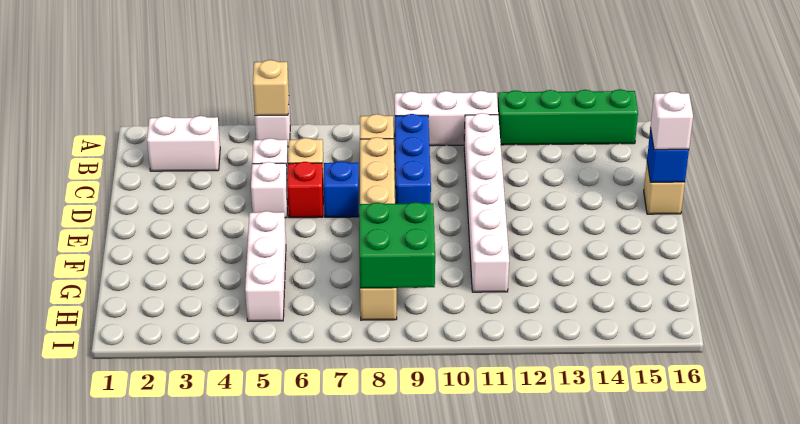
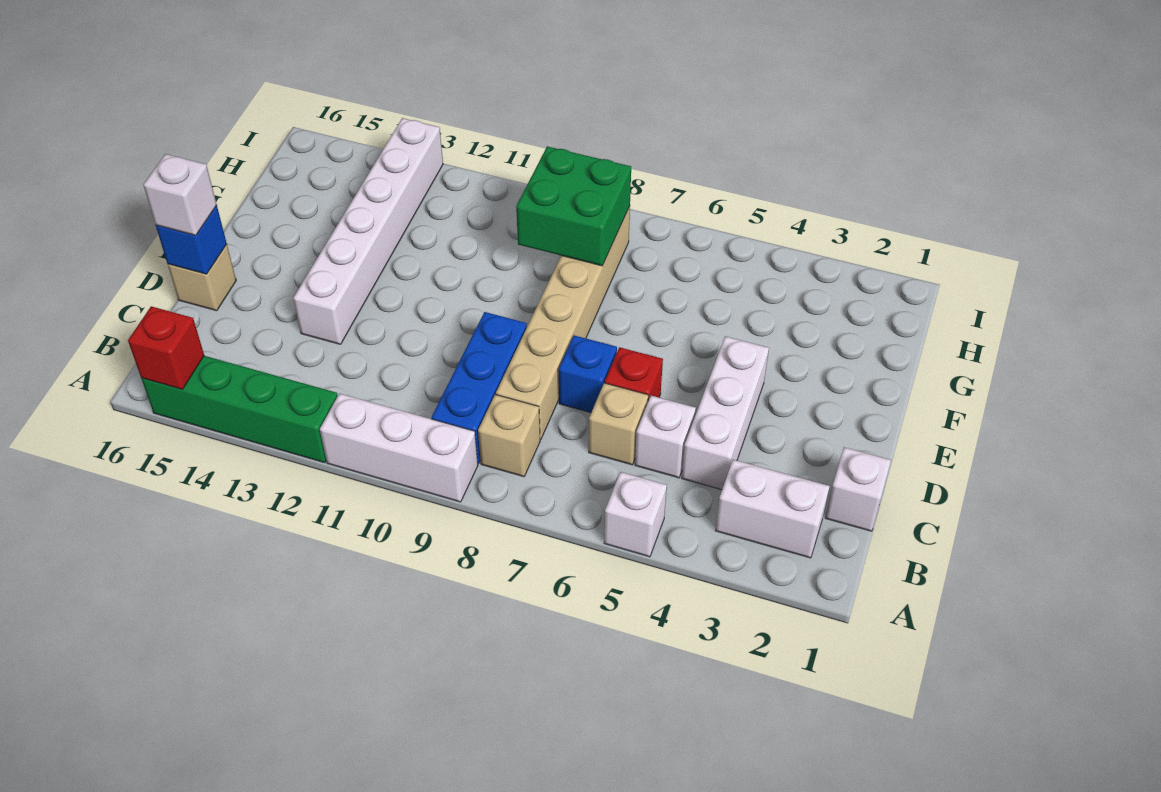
tan 1x1 brick [253,60,289,116] -> none
none -> red 1x1 brick [128,306,204,389]
white 1x6 brick [464,113,509,292] -> white 1x6 brick moved to [293,118,443,344]
white 1x1 brick [251,162,288,218] -> white 1x1 brick moved to [825,447,891,531]
white 1x3 brick [245,211,286,321] -> white 1x3 brick moved to [682,336,769,490]

